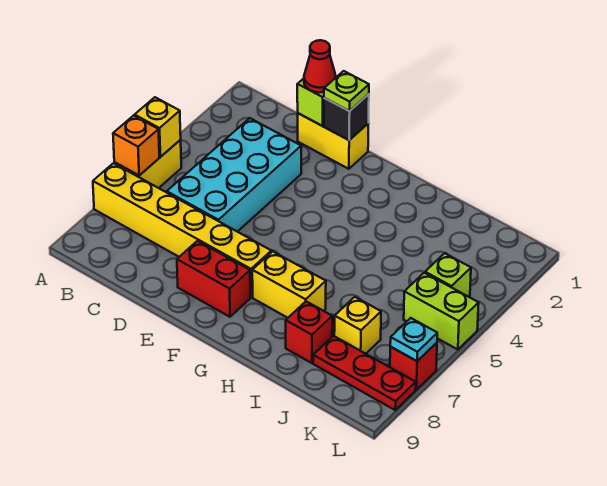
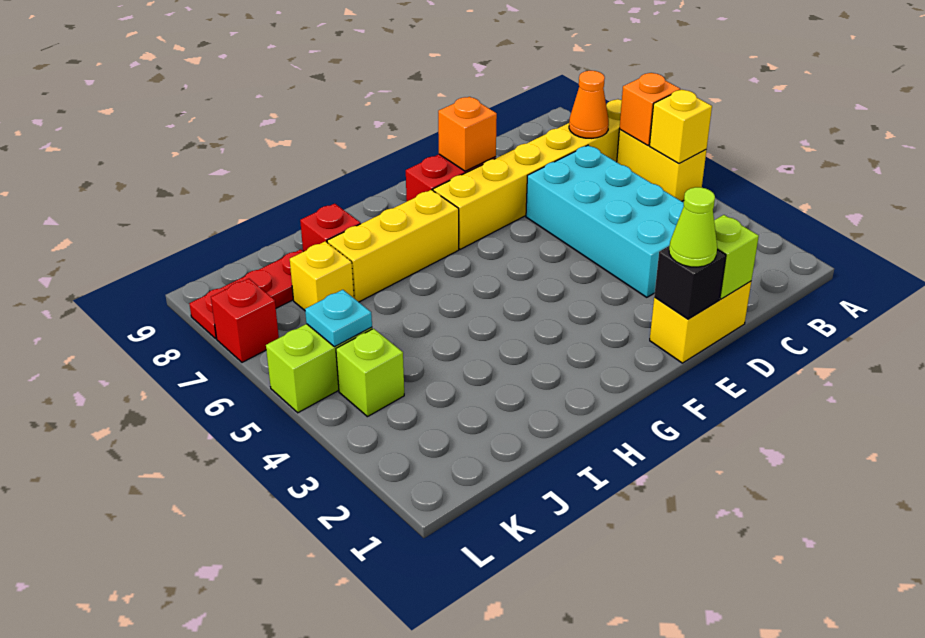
none -> orange 1x1 cone [569,71,609,138]
red 1x1 cone [304,40,336,92] -> none
lime 1x1 plate [324,71,369,111] -> lime 1x1 cone [669,187,717,267]
none -> orange 1x1 brick [438,97,497,171]
yellow 1x2 brick [252,251,326,318] -> yellow 1x3 brick [327,190,459,302]
cyan 1x1 plate [390,318,437,361] -> cyan 1x1 plate moved to [305,290,372,347]

